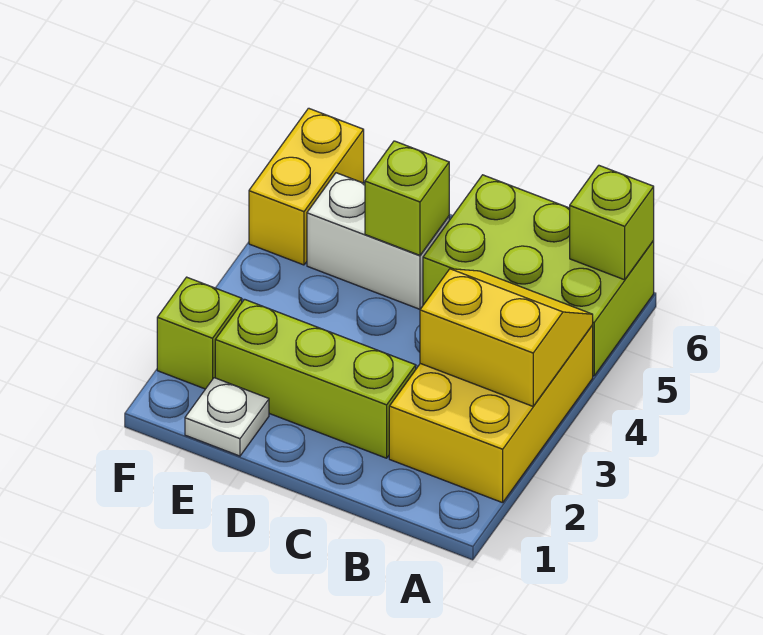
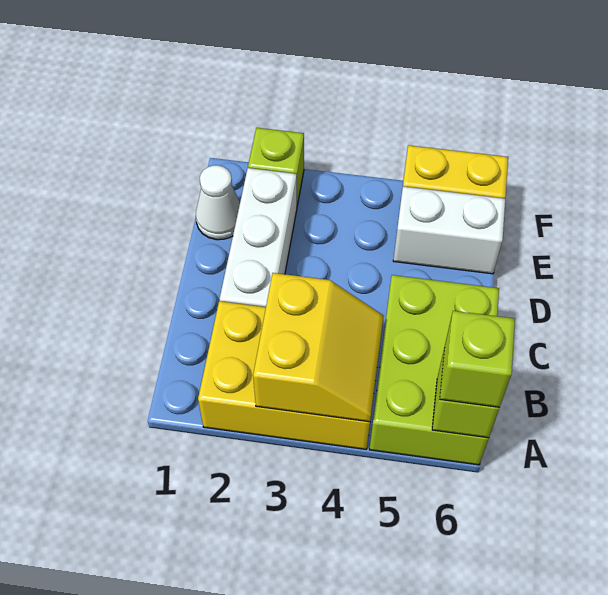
lime 1x3 brick [215,299,416,458] -> white 1x3 brick [220,168,297,307]
white 1x2 brick [307,173,449,309] -> white 1x2 brick turned to [393,186,505,274]
lime 1x1 brick [365,141,449,255] -> lime 1x1 brick moved to [440,311,515,407]
white 1x1 plate [185,378,269,456] -> white 1x1 cone [196,165,240,240]

